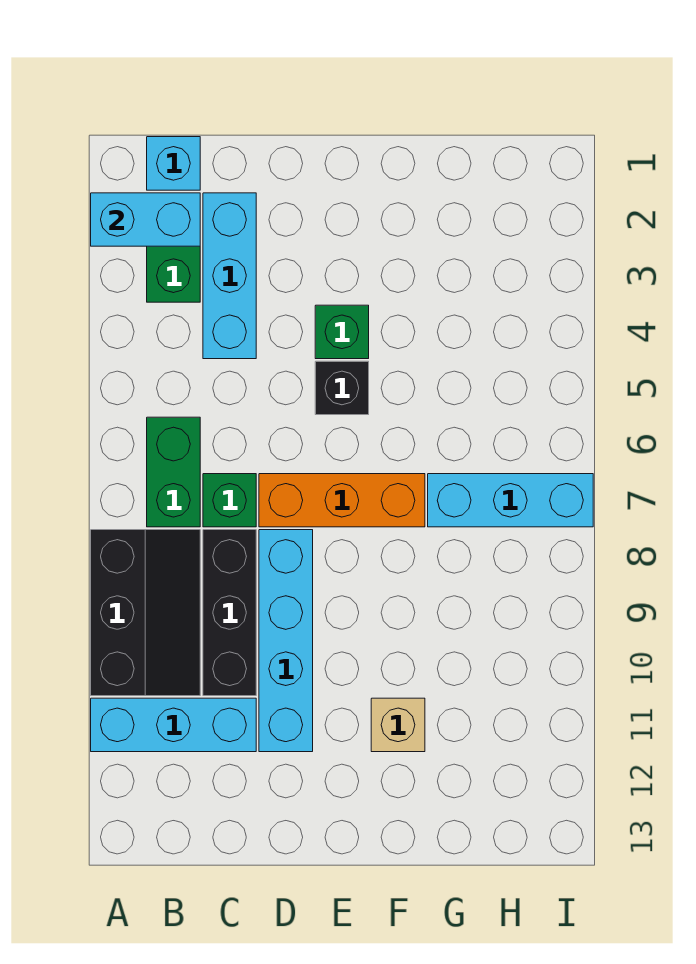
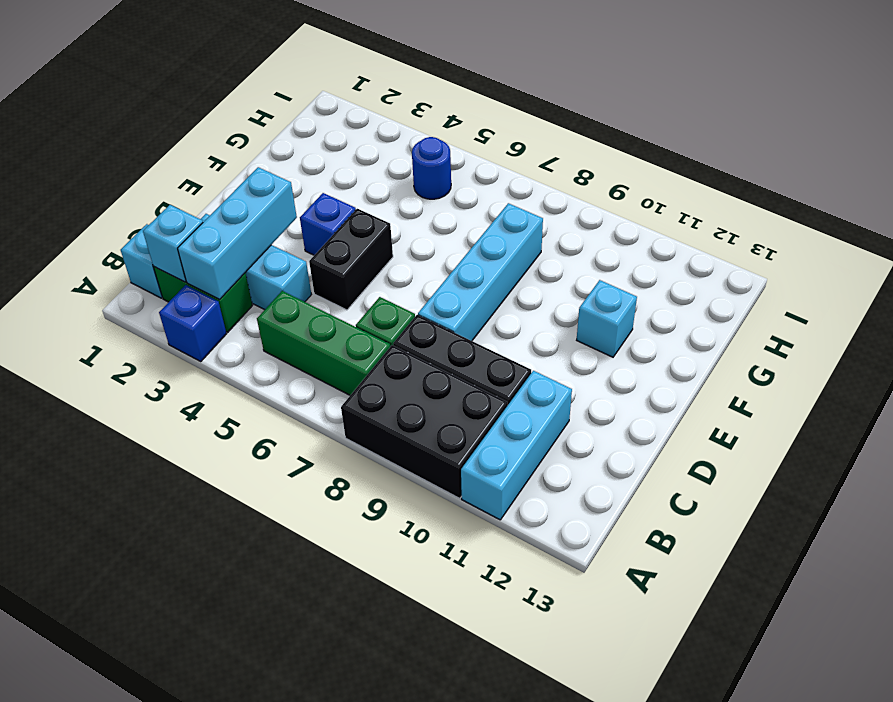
cyan 1x2 brick [91,193,200,246] -> cyan 1x1 brick [143,205,203,282]
none -> blue 1x1 brick [159,285,226,362]
black 2x3 slope [91,530,200,696] -> black 2x3 brick [341,345,508,498]
green 1x2 brick [147,417,200,527] -> green 1x3 brick [257,291,390,395]
orange 1x3 brick [259,474,425,527] -> none
cyan 1x4 brick [259,530,313,752] -> cyan 1x4 brick turned to [418,203,543,341]
green 1x1 brick [315,305,369,359] -> blue 1x1 brick [300,193,356,255]
black 1x1 brick [315,361,369,415] -> black 1x2 brick [309,209,393,310]
tan 1x1 brick [371,698,425,752] -> cyan 1x1 brick [577,280,637,357]
cyan 1x3 brick [428,474,593,527] -> cyan 1x3 brick moved to [178,167,297,300]
none -> blue 1x1 round brick [412,137,451,199]

